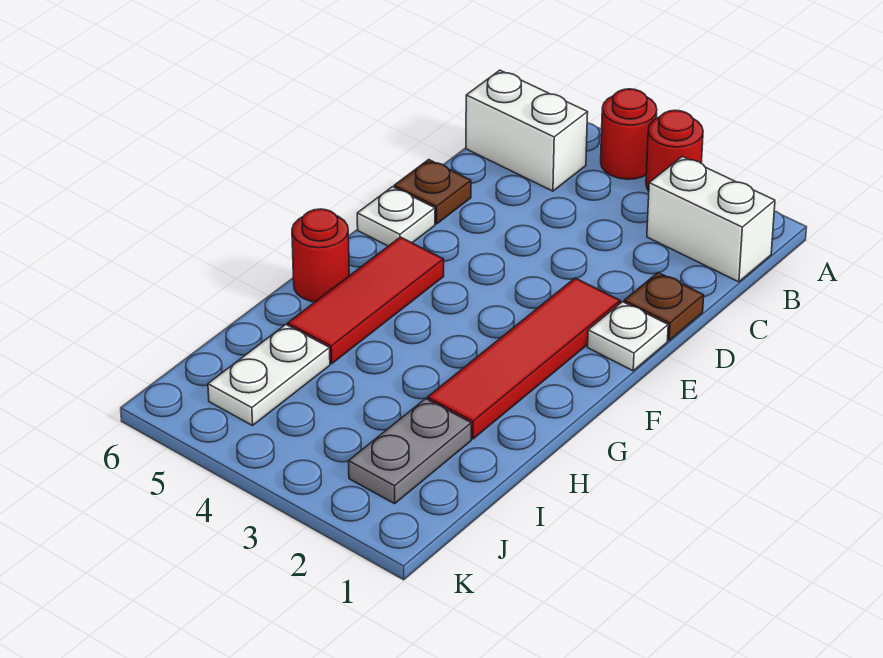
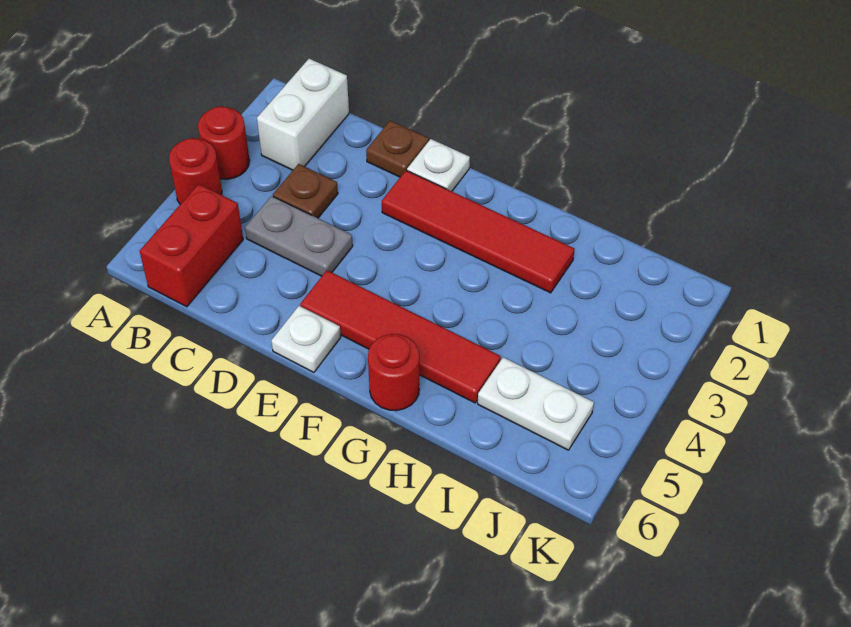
white 1x2 brick [466,70,588,191] -> red 1x2 brick [140,184,243,307]
brown 1x1 plate [394,160,471,224] -> brown 1x1 plate moved to [273,164,338,218]
red 1x3 tile [288,237,444,364] -> red 1x4 tile [300,270,501,403]
grey 1x2 plate [349,399,471,504] -> grey 1x2 plate moved to [245,196,353,276]

